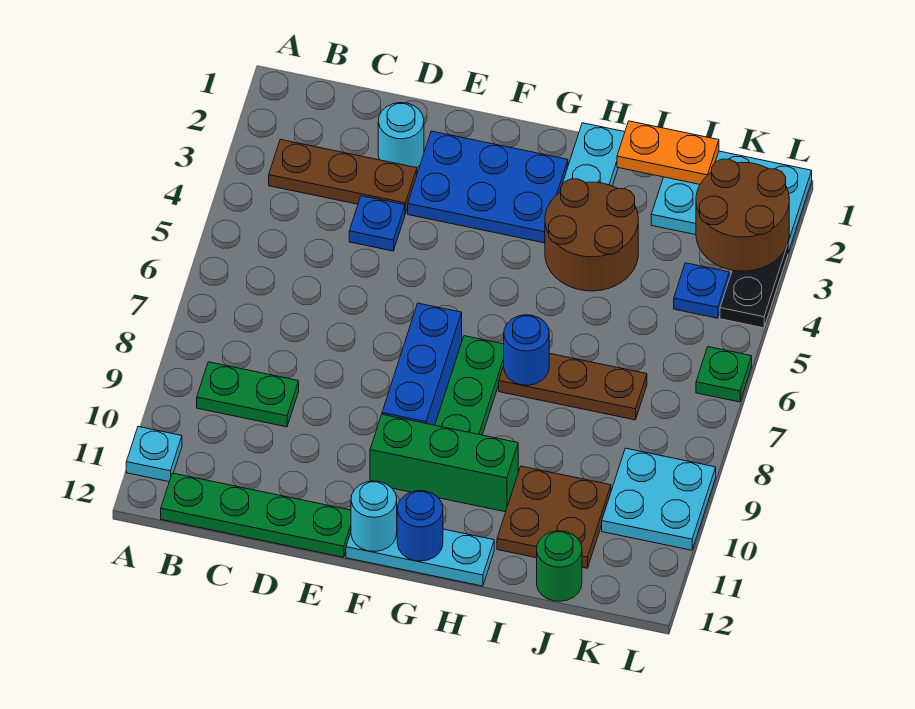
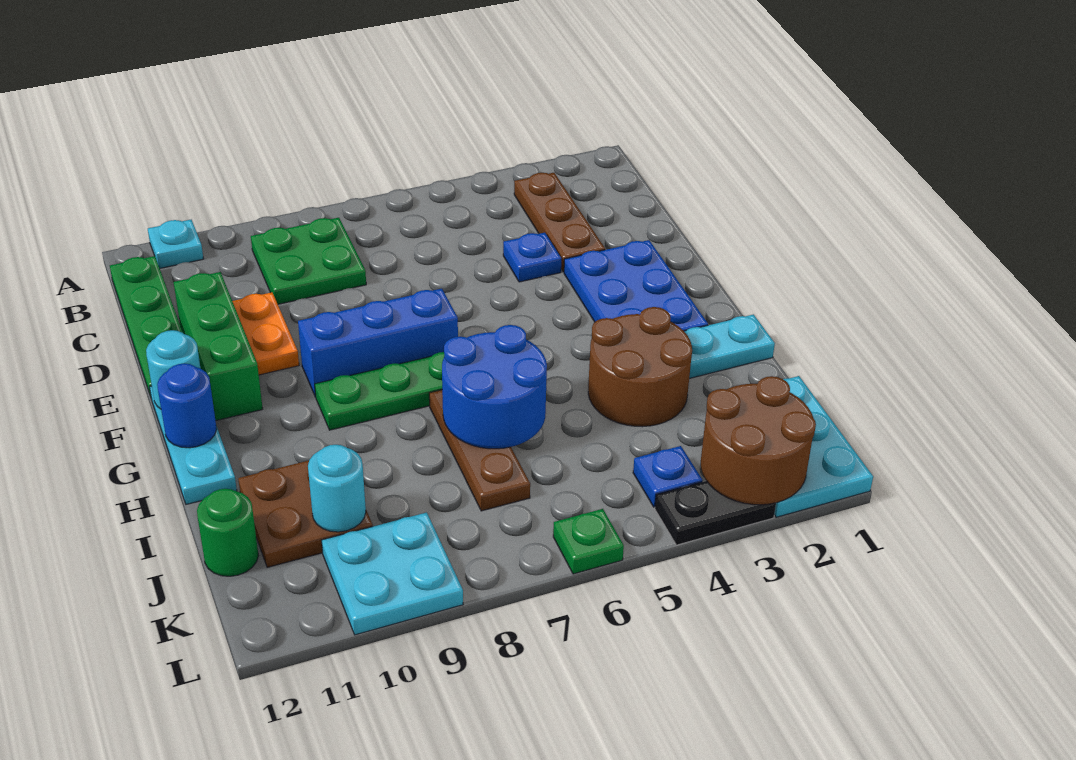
green 1x2 plate [197,362,299,427] -> green 2x2 plate [251,218,366,304]
cyan 1x1 round brick [378,103,424,168] -> cyan 1x1 round brick moved to [308,445,366,532]
green 1x3 brick [370,415,518,512] -> green 1x3 brick moved to [174,272,263,421]
blue 1x1 round brick [504,315,549,385] -> blue 2x2 round brick [442,325,547,449]
orange 1x2 plate [617,121,719,184] -> orange 1x2 plate moved to [232,292,299,375]

